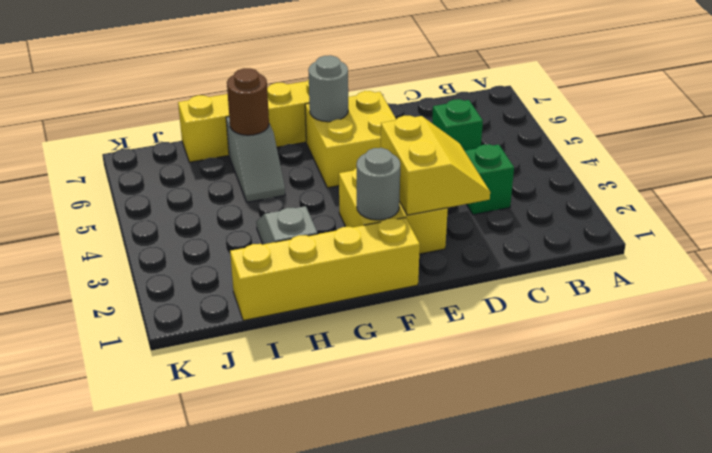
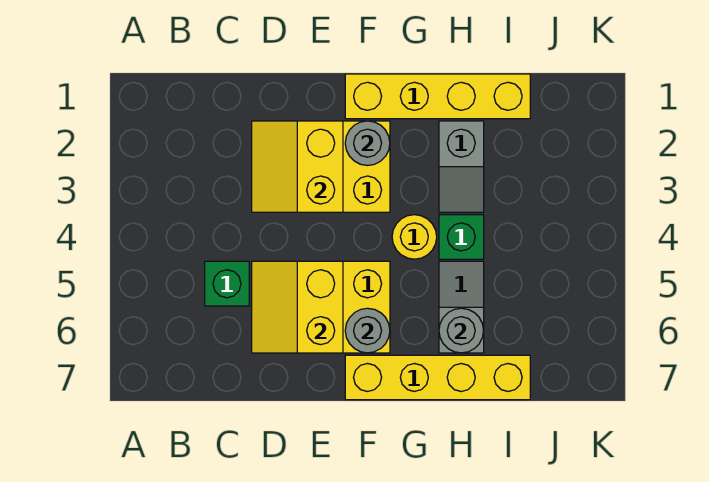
green 1x1 brick [465,144,514,215] -> green 1x1 brick moved to [439,215,484,259]
none -> yellow 2x2 slope [252,261,343,353]
none -> yellow 1x1 round brick [392,215,437,259]
brown 1x1 round brick [227,68,269,135] -> grey 1x1 round brick [439,308,484,353]

